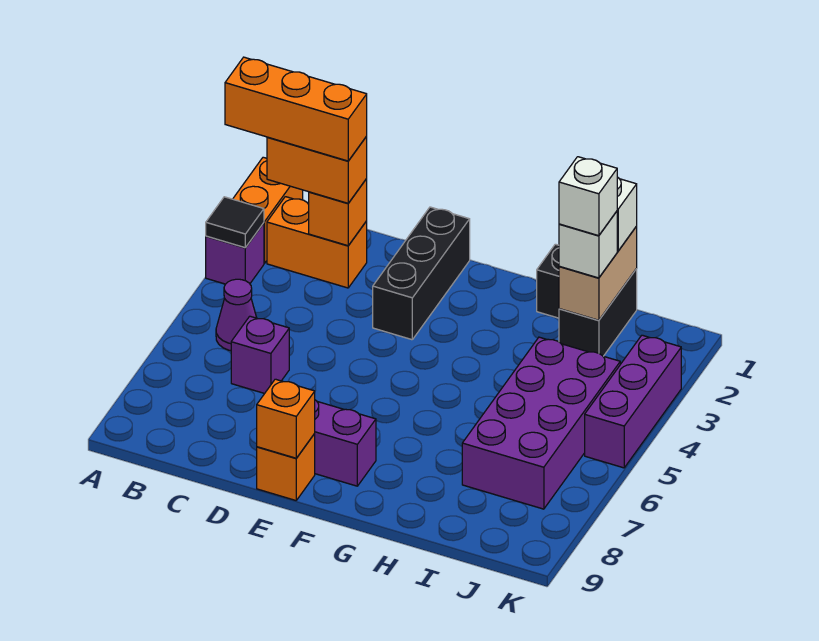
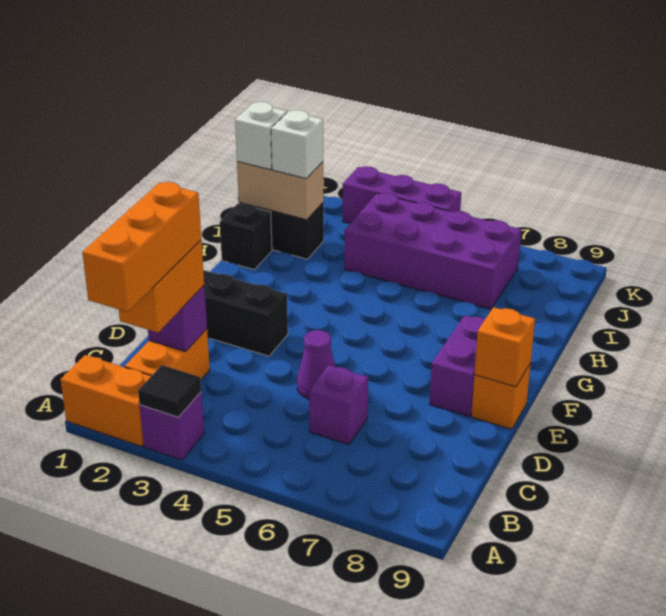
purple 1x1 cone [216,279,257,351] -> purple 1x1 cone moved to [297,330,336,399]
orange 1x1 brick [309,179,367,246] -> purple 1x1 brick [148,286,207,351]
white 1x1 brick [559,157,617,236] -> none

